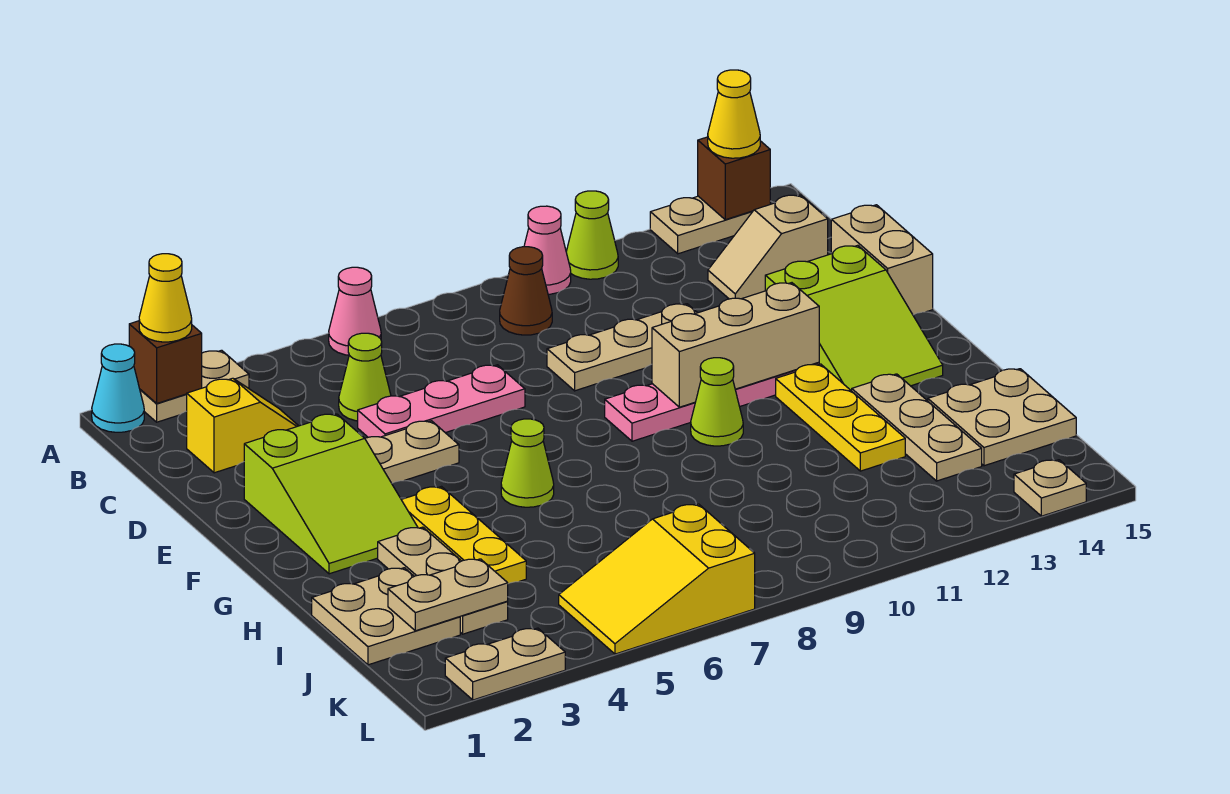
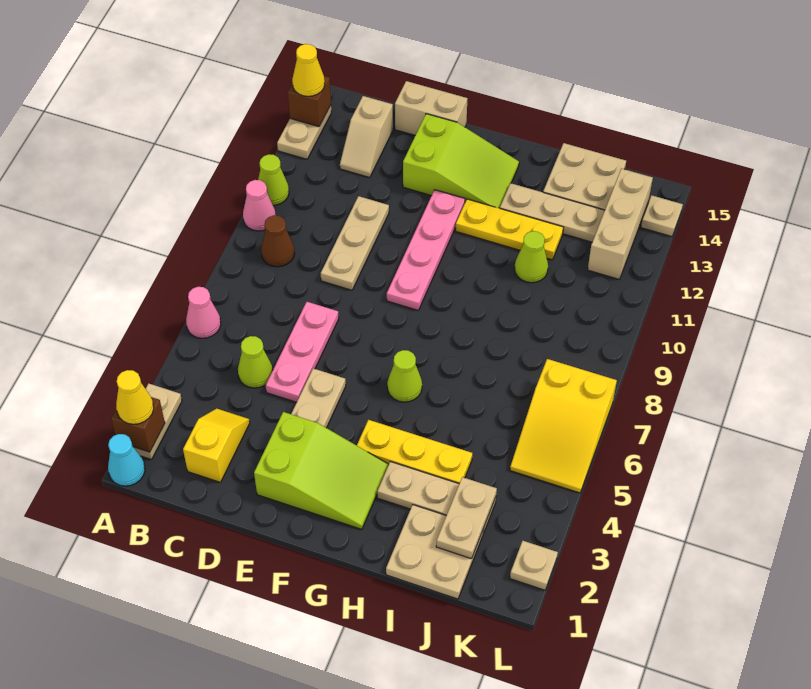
tan 1x3 brick [652,283,819,407] -> tan 1x3 brick moved to [588,169,653,279]
lime 1x1 cone [691,358,743,446] -> lime 1x1 cone moved to [515,231,548,283]
tan 1x2 plate [445,628,565,700] -> tan 1x1 plate [510,541,558,590]

